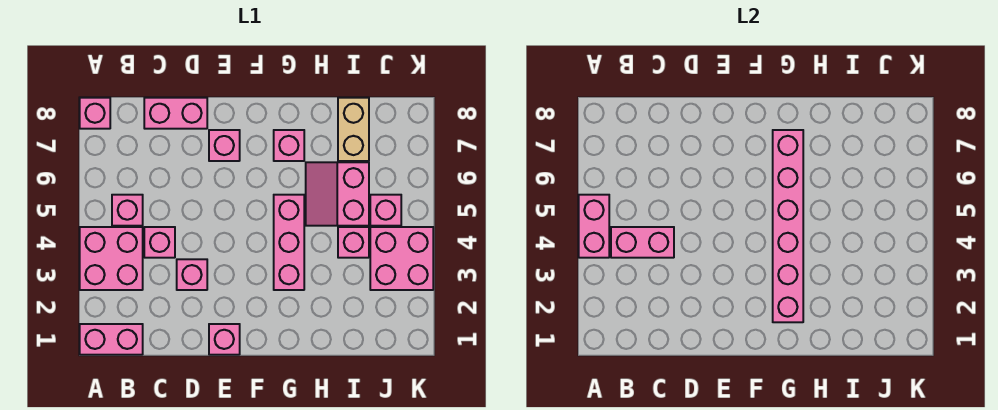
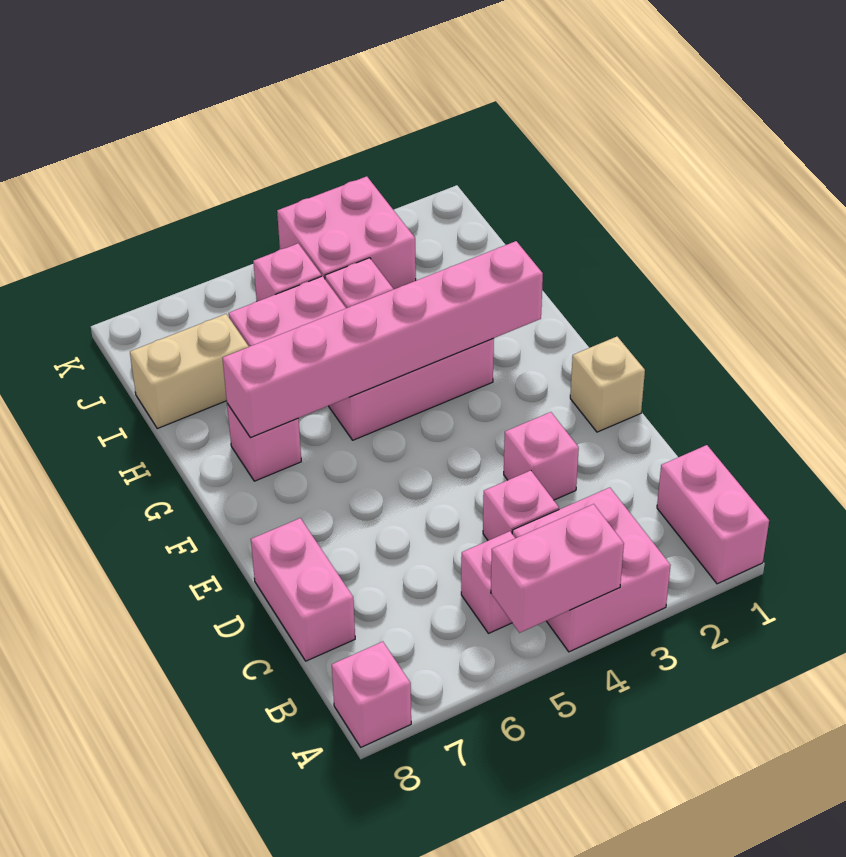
pink 1x2 brick [611,227,674,258] -> none
pink 1x1 brick [209,324,240,355] -> tan 1x1 brick [570,337,645,432]
pink 1x1 brick [209,130,240,161] -> none

